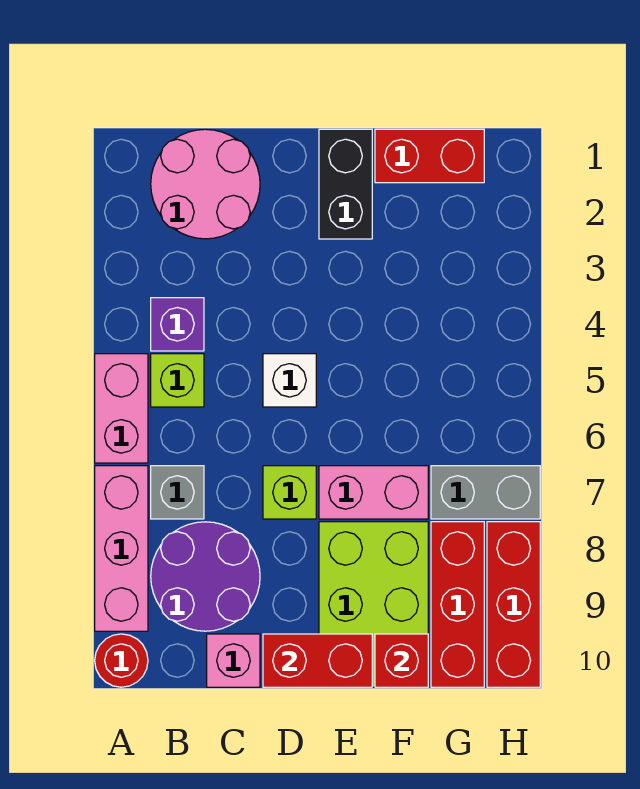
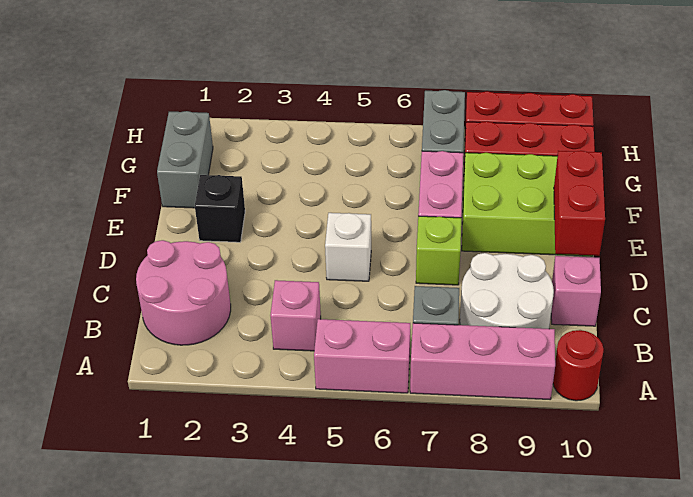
purple 1x1 brick [151,298,204,351] -> pink 1x1 brick [270,280,321,351]
lime 1x1 brick [151,354,204,407] -> none
purple 2x2 round brick [151,522,260,631] -> white 2x2 round brick [460,253,554,329]
black 1x2 brick [319,129,372,239] -> black 1x1 brick [195,175,245,242]
red 1x2 brick [375,129,484,183] -> grey 1x2 brick [157,111,213,208]
red 1x1 brick [375,634,428,687] -> none

